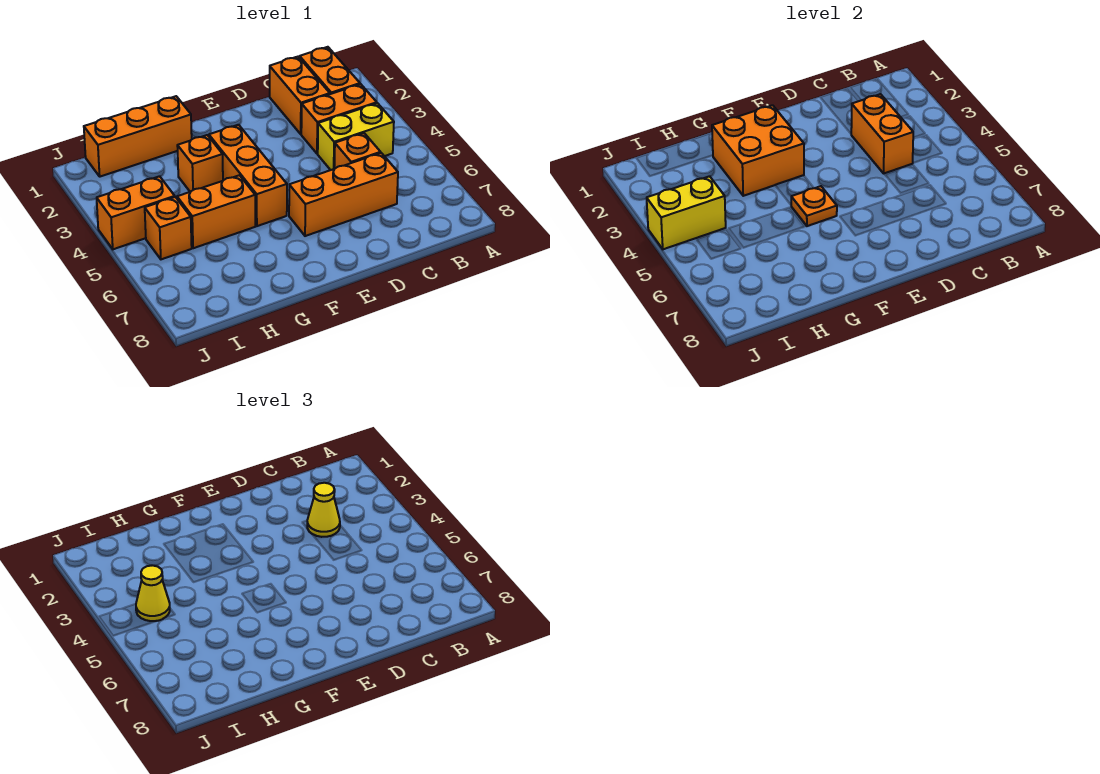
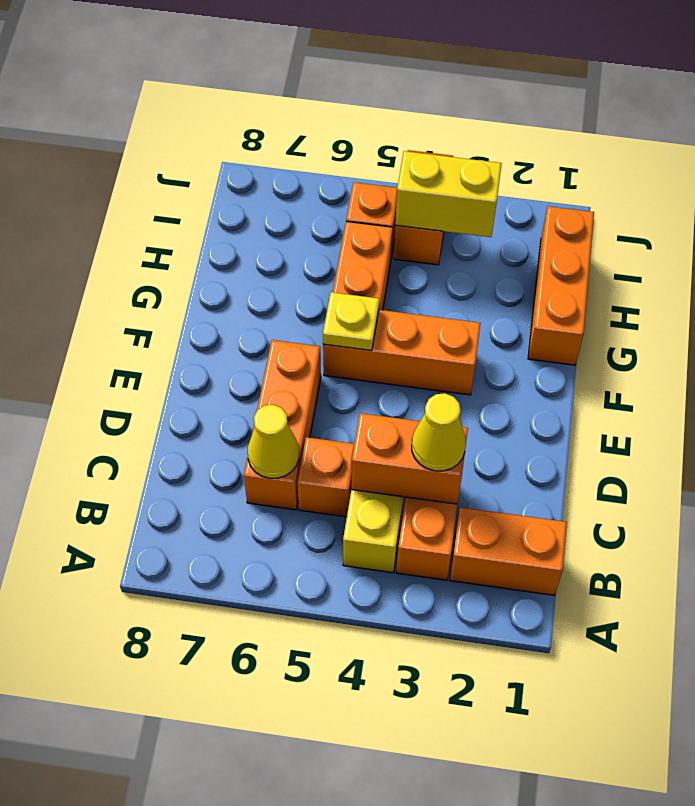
orange 1x2 brick [270,57,330,134] -> none
orange 2x2 brick [712,105,804,196] -> none
orange 1x1 plate [791,186,837,226] -> yellow 1x1 plate [323,292,379,351]
orange 1x1 brick [177,135,223,192] -> none
yellow 1x2 brick [647,176,726,249] -> yellow 1x2 brick turned to [395,151,502,237]
yellow 1x1 cone [136,565,170,621] -> yellow 1x1 cone moved to [248,405,299,478]

